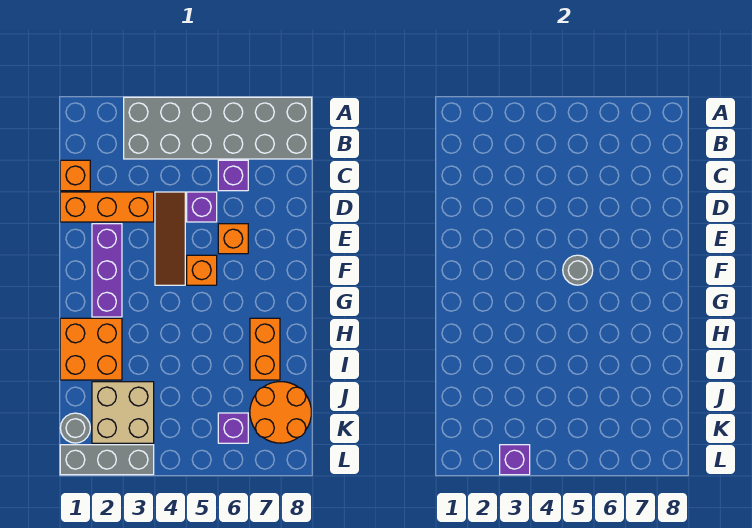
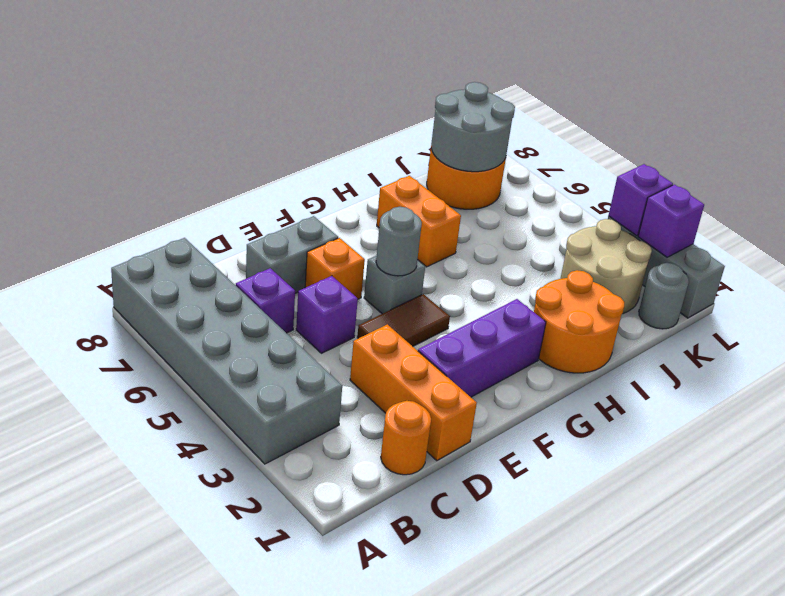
orange 1x1 brick [60,160,90,191] -> orange 1x1 round brick [381,401,431,475]
brown 1x3 tile [155,192,185,285] -> brown 1x2 tile [357,294,450,346]
none -> grey 1x2 brick [246,216,338,293]
orange 1x1 brick [187,255,217,285] -> grey 1x1 brick [364,255,425,314]
orange 2x2 brick [60,318,122,380] -> orange 2x2 round brick [534,270,624,373]
orange 1x2 brick [250,318,280,380] -> orange 1x2 brick turned to [377,176,461,267]
tan 2x2 brick [92,382,154,443] -> tan 2x2 round brick [561,219,652,314]
none -> grey 2x2 round brick [431,82,515,172]
purple 1x1 brick [218,413,248,443] -> purple 1x1 brick moved to [638,185,704,257]

